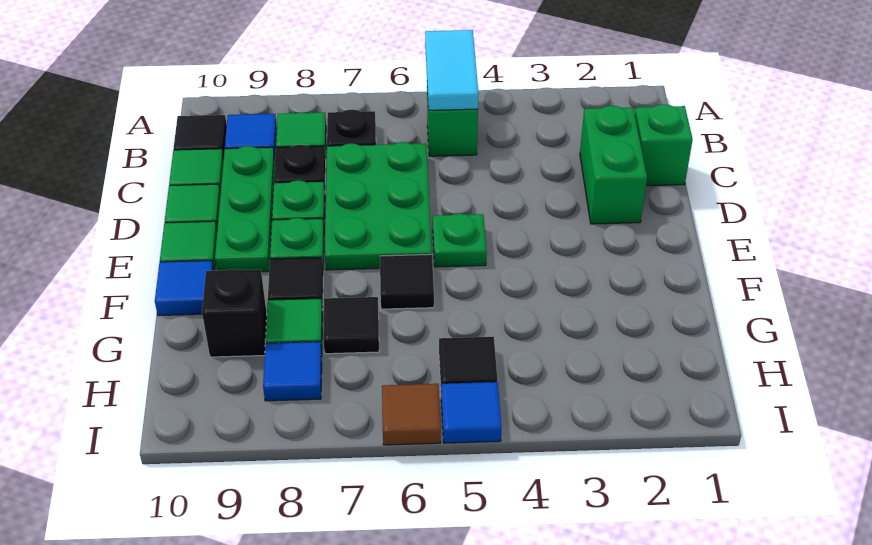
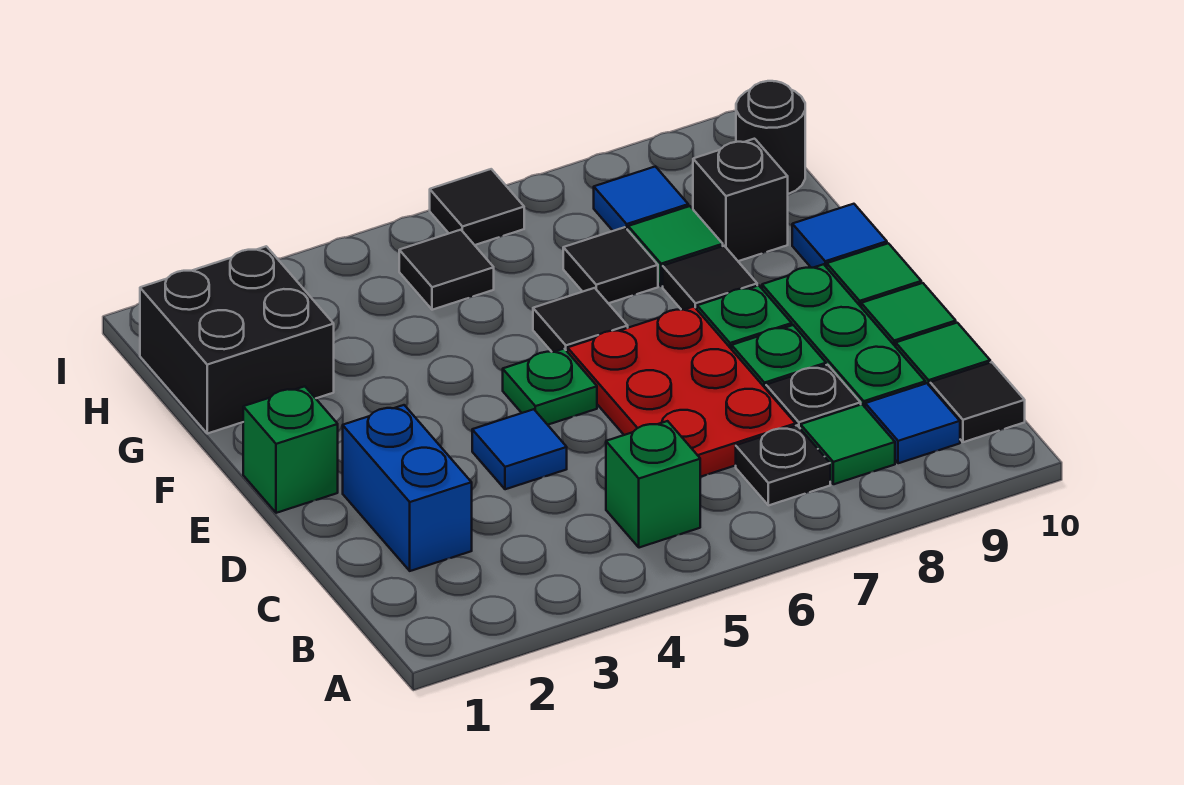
cyan 1x2 tile [425,30,479,110] -> none
green 1x1 brick [635,104,693,186] -> green 1x1 brick moved to [243,386,338,513]
green 1x2 brick [580,106,647,224] -> blue 1x2 brick [343,405,472,571]
green 2x3 plate [325,142,432,270] -> red 2x3 plate [567,307,796,477]
none -> black 2x2 brick [140,246,334,434]
none -> black 1x1 round brick [736,81,805,194]
blue 1x1 tile [441,382,502,443] -> blue 1x1 tile moved to [472,409,567,489]
brown 1x1 tile [382,384,441,445] -> black 1x1 tile [430,169,524,245]

